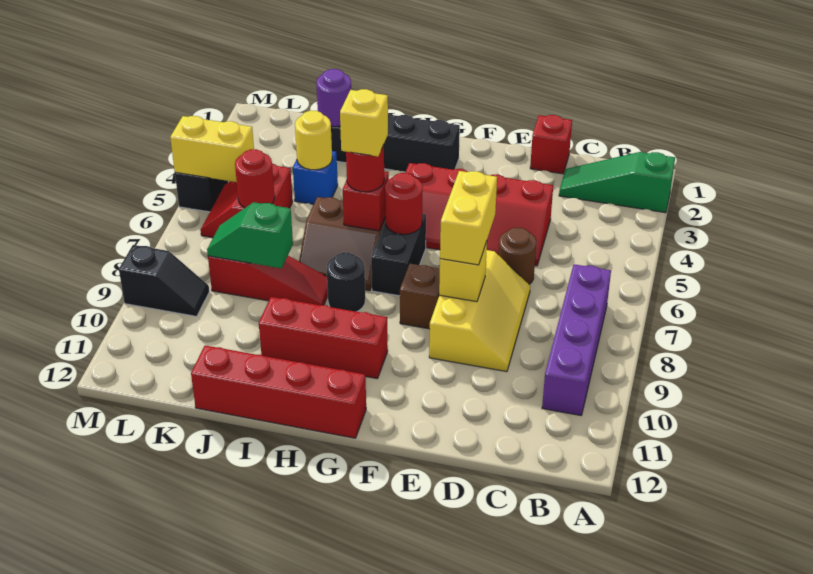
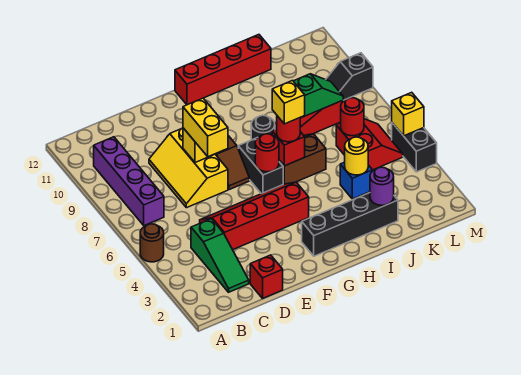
green 1x3 slope [559,152,675,213] -> green 1x3 slope turned to [191,219,249,292]
brown 1x1 round brick [499,228,536,284] -> brown 1x1 round brick moved to [140,224,164,262]
red 1x3 brick [259,297,388,379] -> none
yellow 1x2 brick [170,116,254,182] -> yellow 1x1 brick [392,92,424,136]

